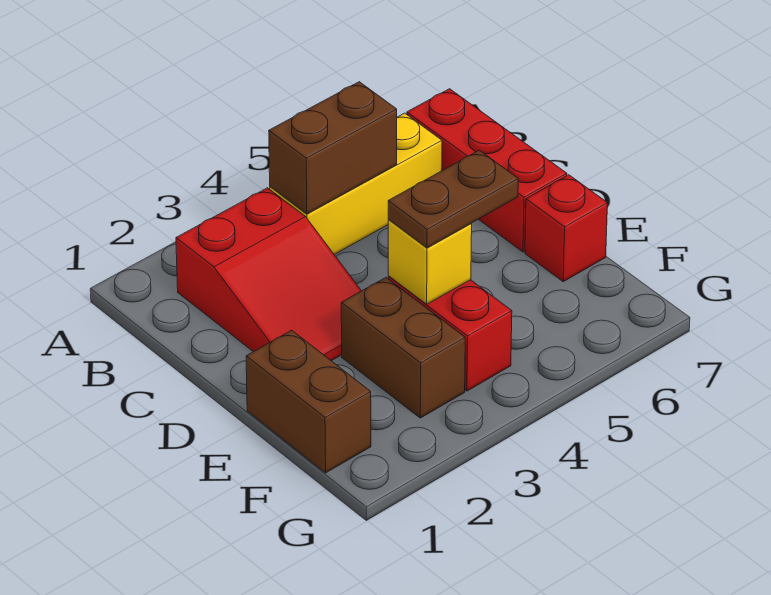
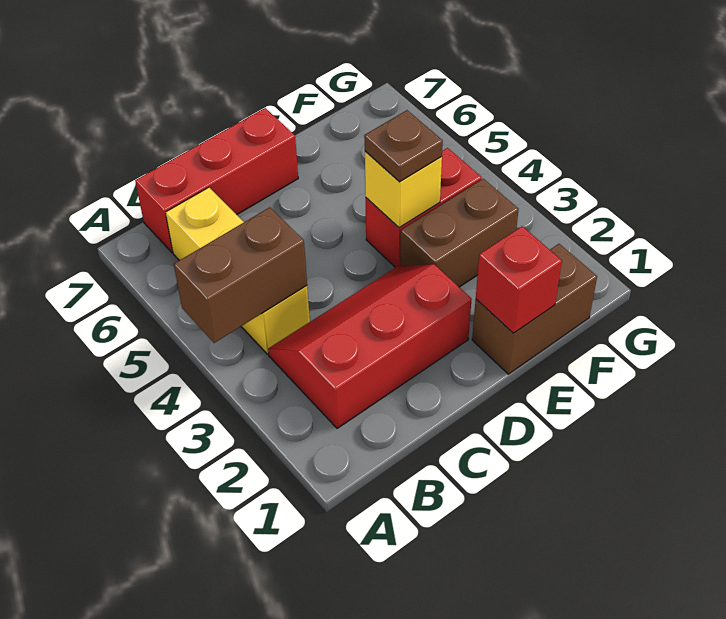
red 2x3 slope [176,188,361,361] -> red 2x3 slope turned to [268,264,472,428]
brown 1x2 brick [269,82,397,214] -> brown 1x2 brick turned to [174,207,307,343]
brown 1x2 plate [388,150,518,248] -> brown 1x1 plate [364,110,443,182]
red 1x1 brick [525,175,608,282] -> red 1x1 brick moved to [476,226,562,333]

